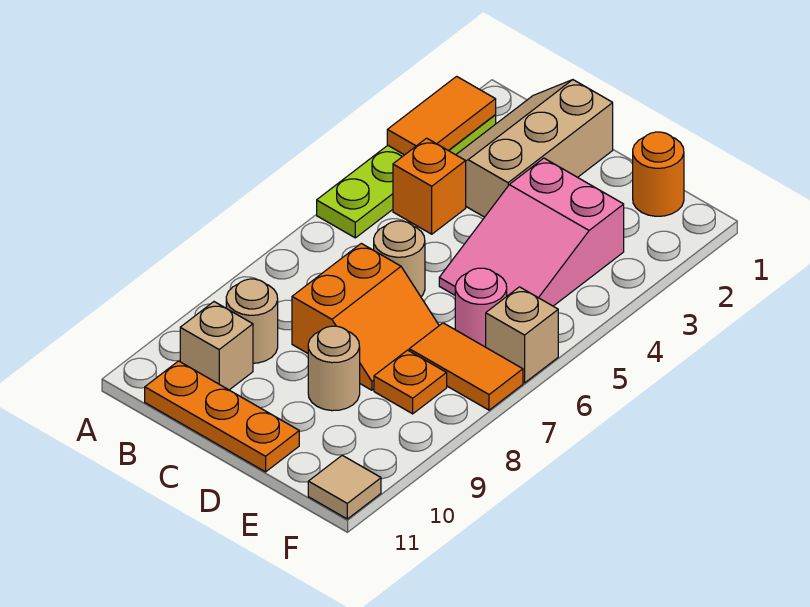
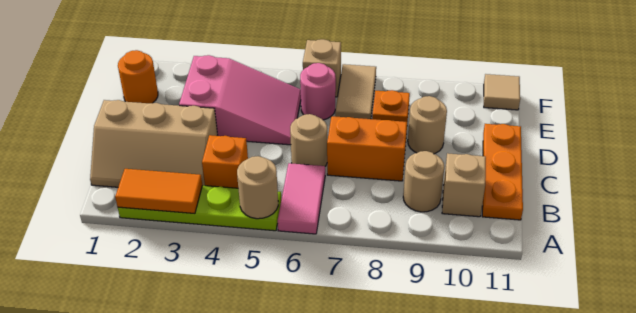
none -> tan 1x1 round brick [237,156,278,219]
none -> pink 1x2 tile [278,163,325,234]
orange 1x2 tile [409,323,523,410] -> tan 1x2 tile [335,64,376,119]

